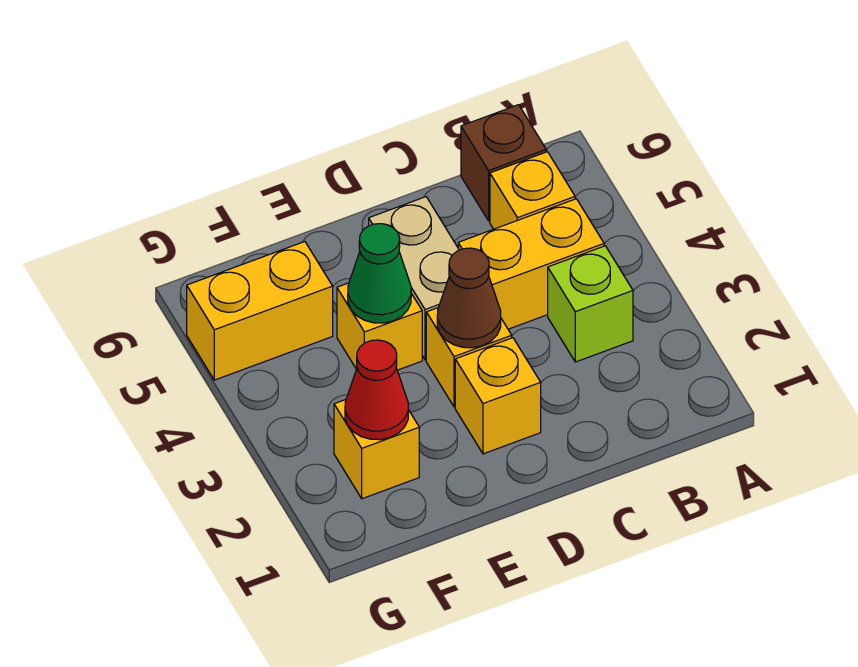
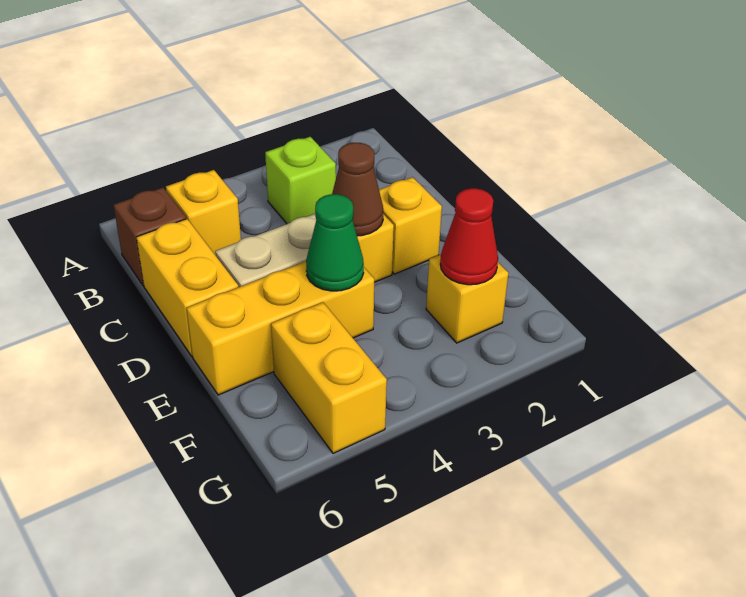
yellow 1x2 brick [458,199,604,329] -> yellow 1x2 brick moved to [136,219,238,356]
yellow 1x1 brick [337,283,422,370] -> yellow 1x3 brick [187,261,374,395]

